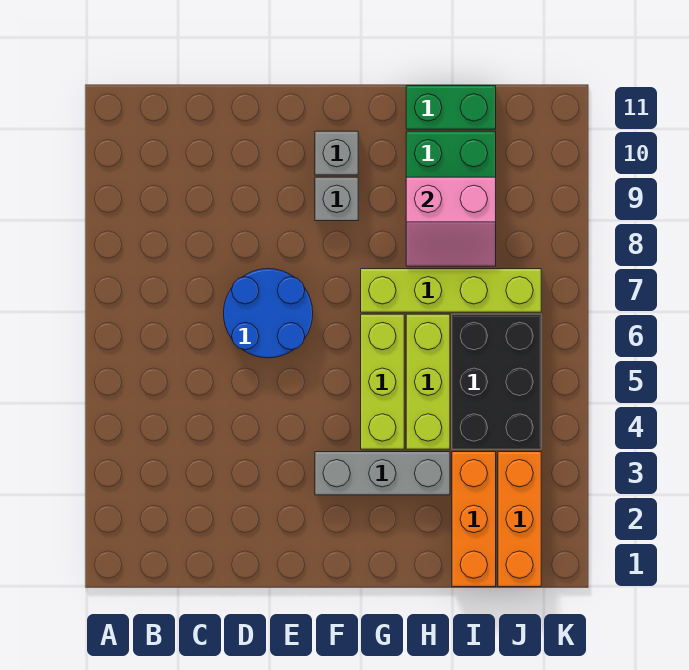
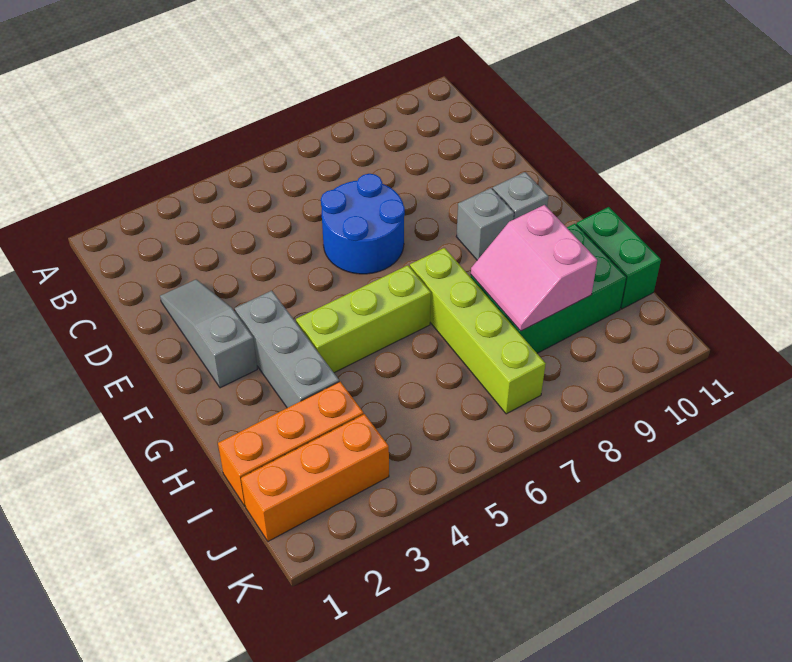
none -> grey 1x3 slope [160,279,257,388]
lime 1x3 brick [406,314,450,449] -> none
black 2x3 brick [452,314,541,449] -> none

